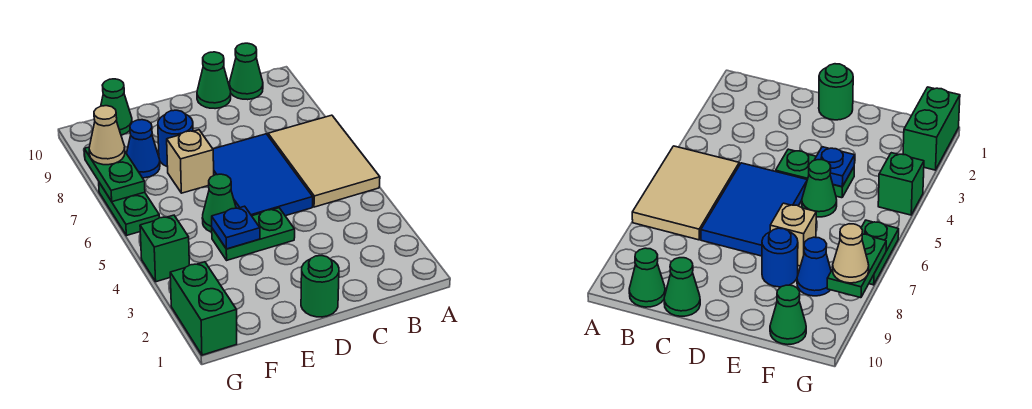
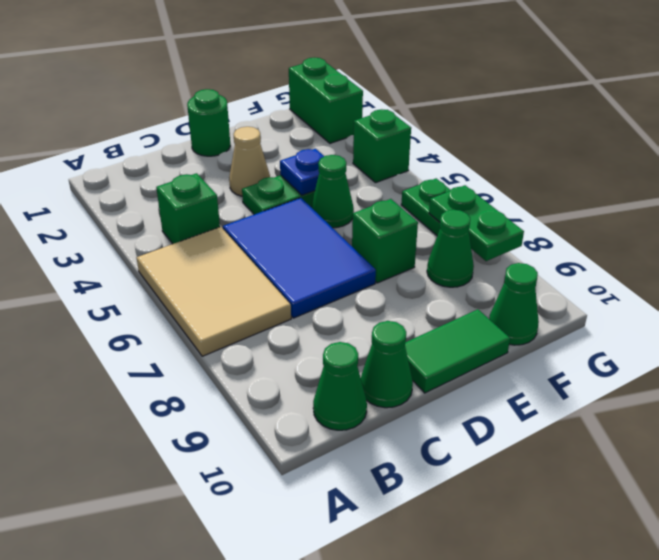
none -> green 1x1 brick [156,173,220,244]
none -> green 1x2 tile [405,309,510,393]
tan 1x1 brick [167,130,214,193] -> green 1x1 brick [352,199,418,283]
blue 1x1 round brick [158,110,193,167] -> none
blue 1x1 cone [127,120,160,178] -> green 1x1 cone [427,210,474,287]
tan 1x1 cone [89,106,125,165] -> tan 1x1 cone moved to [229,127,270,196]

